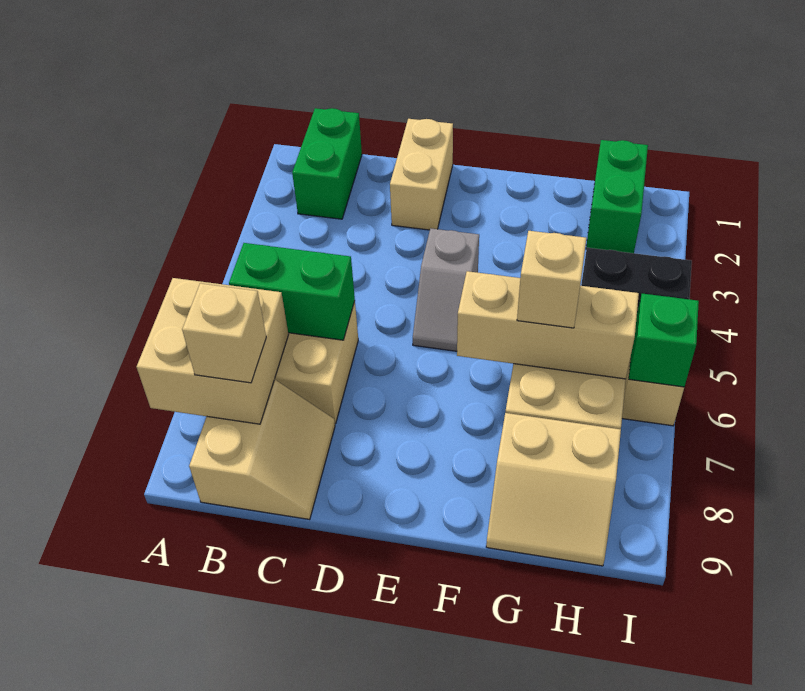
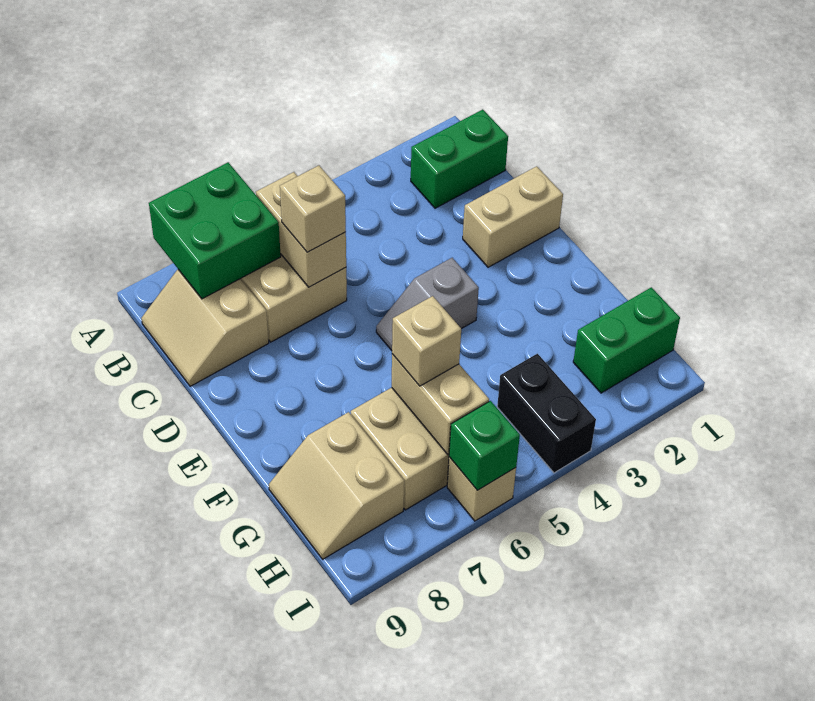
tan 2x2 brick [137,278,288,424] -> green 2x2 brick [149,162,281,299]
green 1x2 brick [229,243,355,340] -> tan 1x2 brick [256,172,346,287]
tan 2x2 slope [189,380,335,520] -> tan 2x2 slope turned to [141,269,269,386]
tan 1x1 brick [182,283,266,383] -> tan 1x1 brick moved to [280,165,346,252]
tan 1x3 brick [457,271,639,379] -> tan 1x2 brick [392,354,489,454]

